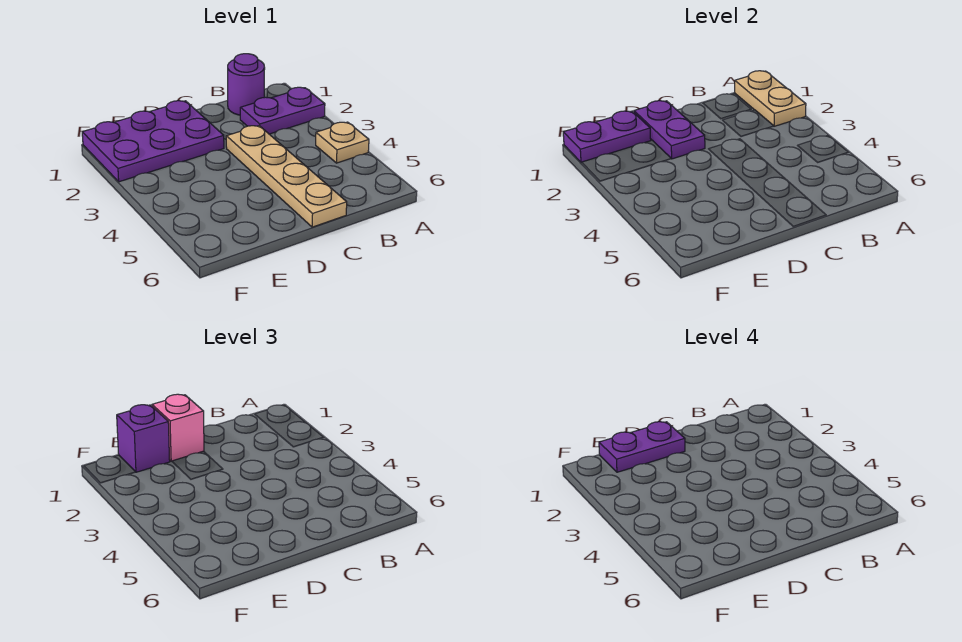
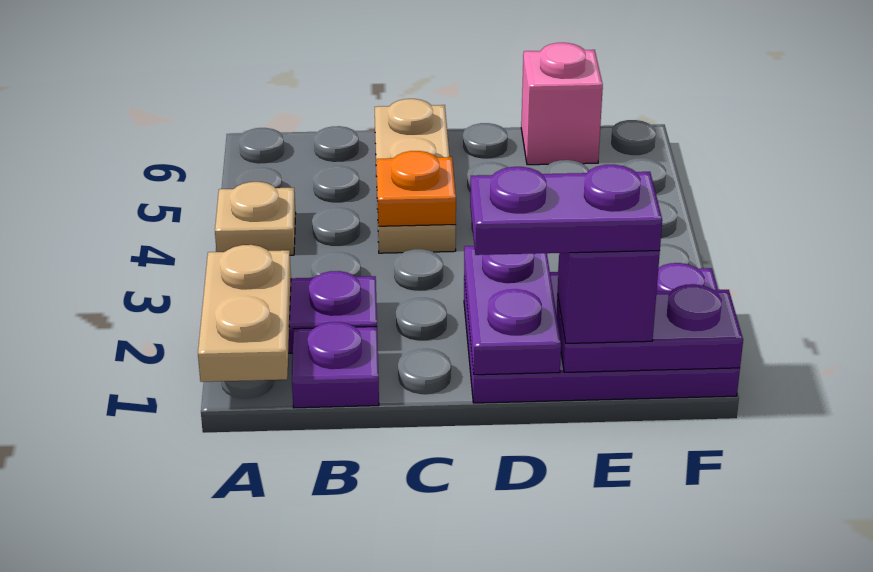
purple 1x1 round brick [228,54,265,115] -> purple 1x1 plate [292,322,379,408]
tan 1x4 plate [226,126,347,227] -> tan 1x3 plate [375,99,456,253]
none -> orange 1x1 plate [376,151,456,226]
pink 1x1 brick [152,394,204,461] -> pink 1x1 brick moved to [521,43,603,165]

